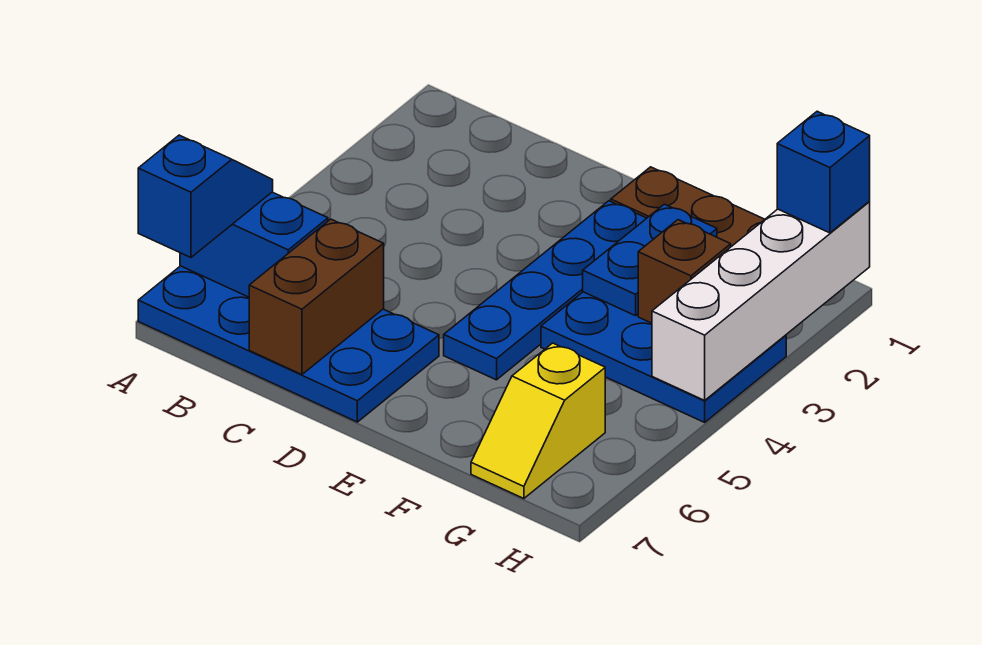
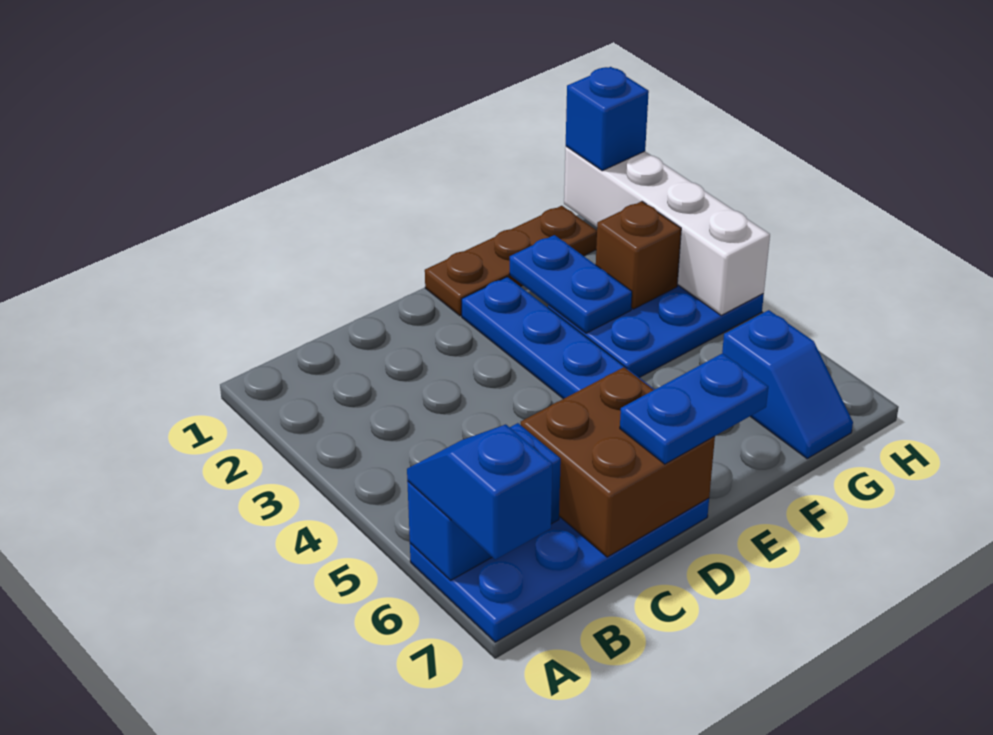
brown 1x2 brick [249,219,384,375] -> brown 2x2 brick [521,367,715,557]
none -> blue 1x2 plate [620,353,768,464]
yellow 1x2 slope [471,343,605,499] -> blue 1x2 slope [722,310,853,459]

